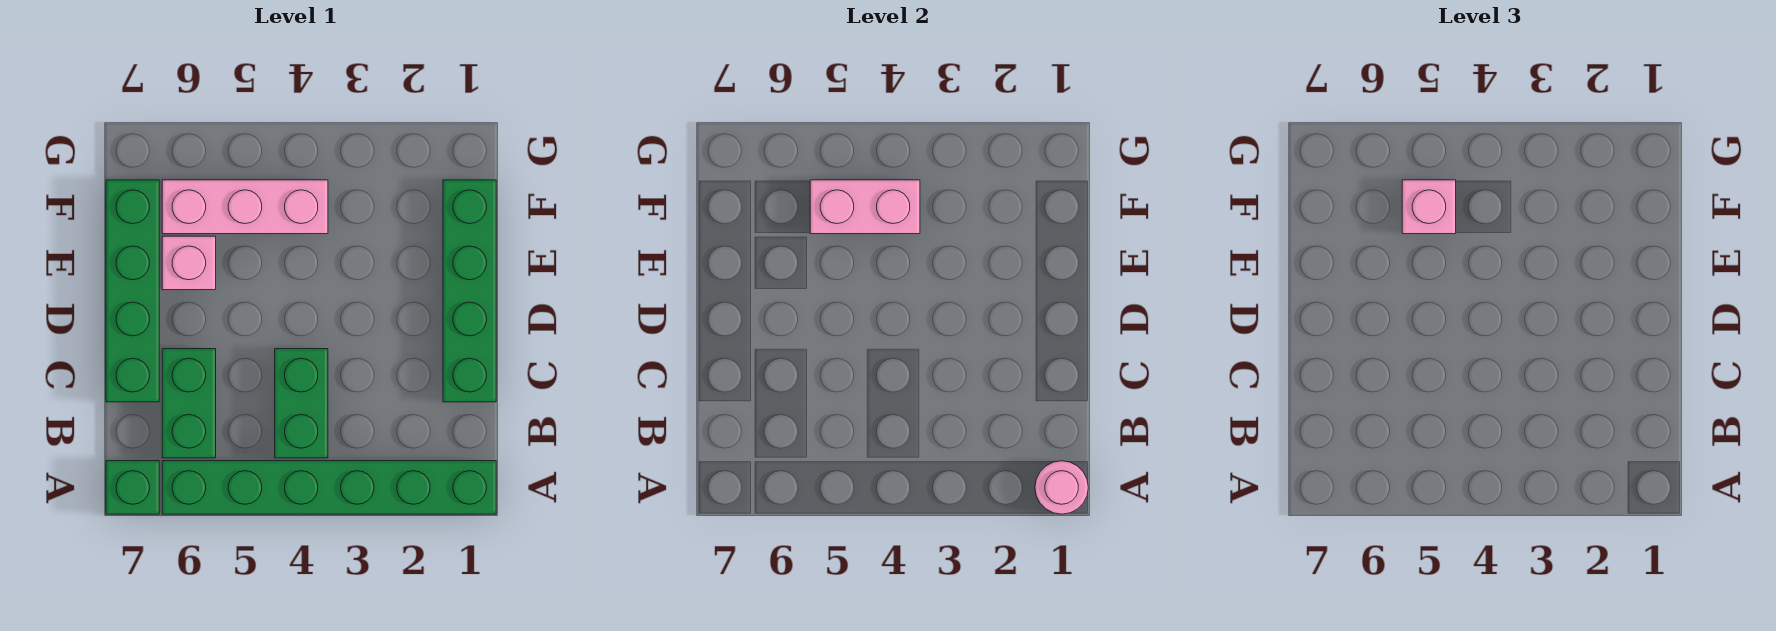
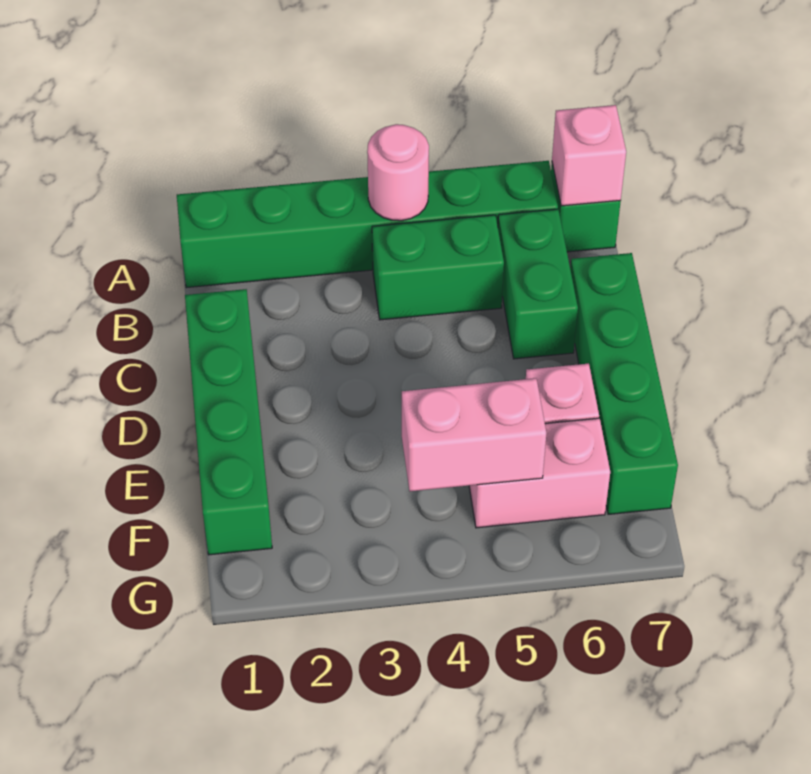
pink 1x1 round brick [1035,461,1088,514] -> pink 1x1 round brick moved to [367,124,429,221]
green 1x2 brick [275,349,328,458] -> green 1x2 brick turned to [372,215,504,320]
pink 1x3 brick [162,180,328,234] -> pink 1x2 brick [469,418,610,528]
pink 1x1 brick [1402,180,1456,234] -> pink 1x1 brick moved to [552,105,626,206]

